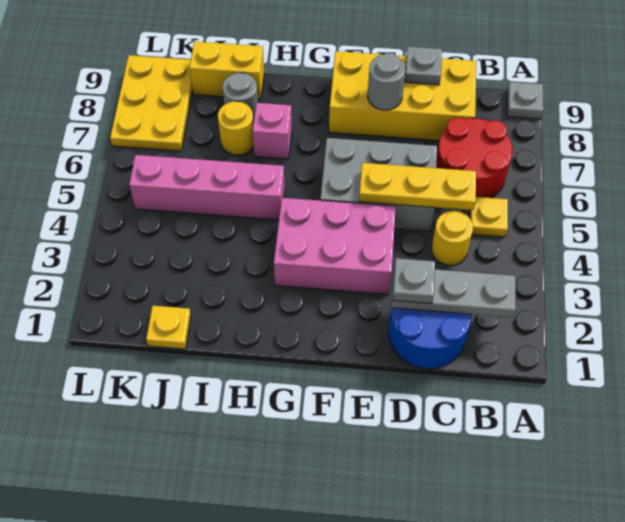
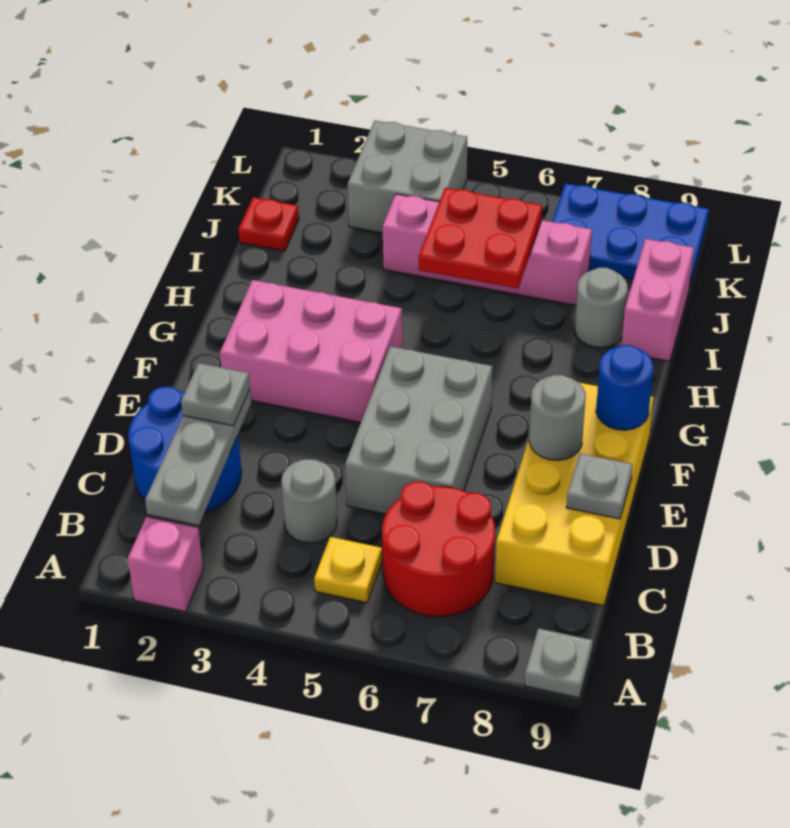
yellow 1x1 round brick [431,211,473,265] -> grey 1x1 round brick [281,459,337,543]
yellow 1x3 plate [359,163,476,210] -> none
pink 2x3 brick [274,198,396,295] -> pink 2x3 brick turned to [220,280,402,423]
none -> blue 1x1 round brick [596,345,653,430]
pink 1x4 brick [129,155,285,220] -> pink 1x4 brick turned to [383,194,592,305]
pink 1x1 brick [252,103,292,159] -> pink 1x1 brick moved to [128,517,203,612]
none -> red 2x2 plate [419,188,542,288]
yellow 1x1 round brick [218,101,254,155] -> none
yellow 1x2 brick [189,42,264,99] -> pink 1x2 brick [622,239,694,361]
yellow 1x1 plate [146,306,191,349] -> red 1x1 plate [238,197,299,251]
none -> grey 2x2 brick [348,121,467,233]
yellow 2x3 plate [110,55,193,151] -> blue 2x3 plate [552,183,709,288]

